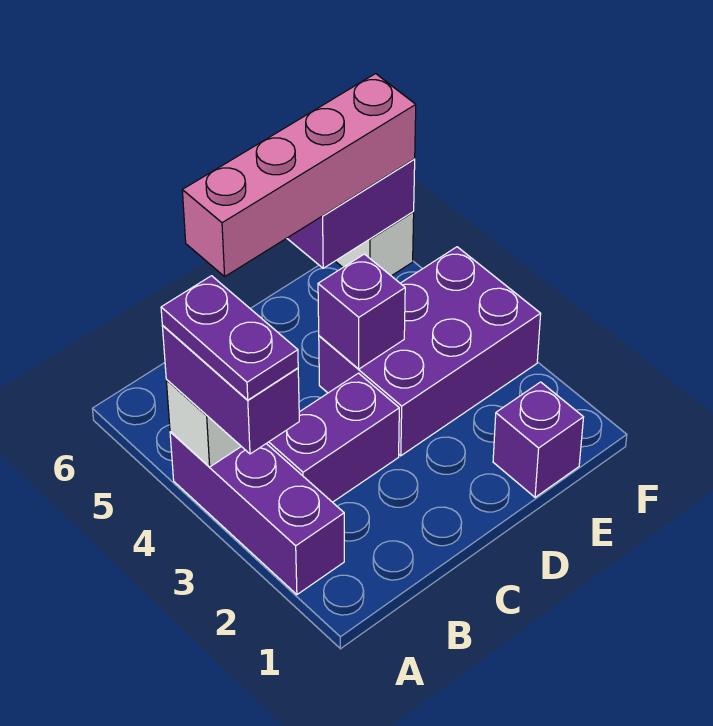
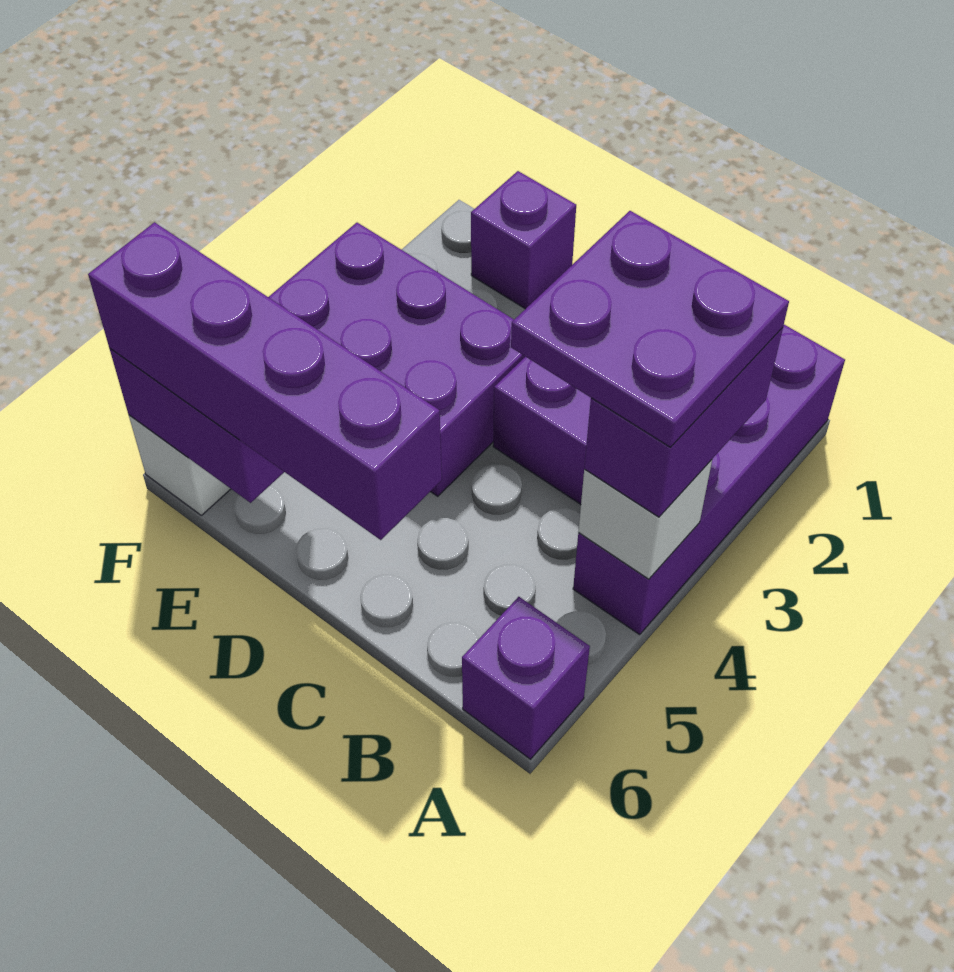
purple 1x3 brick [170,432,344,595] -> purple 1x4 brick [573,325,845,635]
purple 1x2 plate [161,276,298,400] -> purple 2x2 plate [511,211,789,447]
pink 1x4 brick [182,74,416,276] -> purple 1x4 brick [88,222,442,540]
purple 1x1 brick [318,254,405,369] -> purple 1x1 brick moved to [462,597,590,759]

